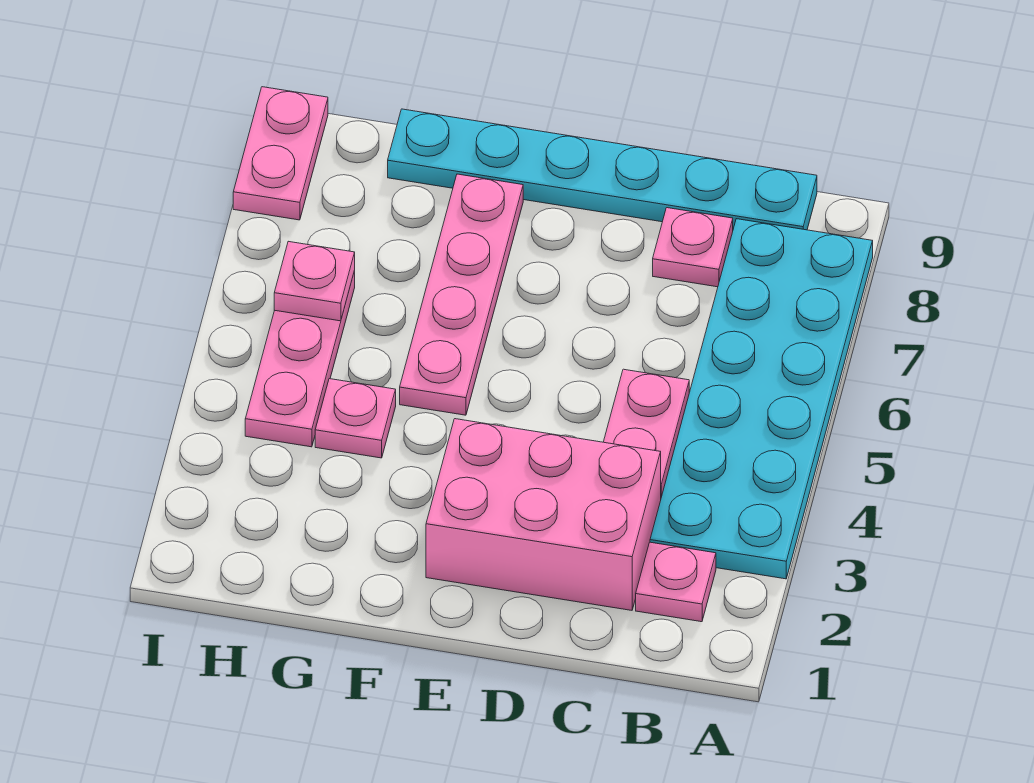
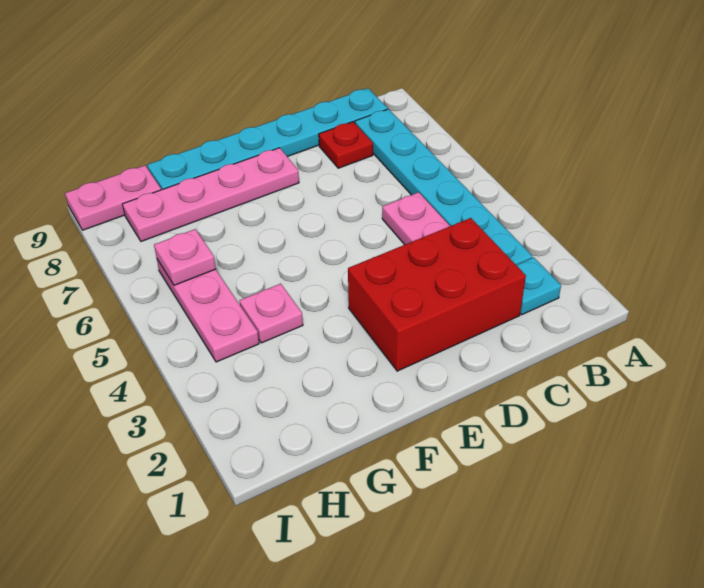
cyan 2x6 plate [650,219,873,579] -> cyan 1x6 plate [355,109,532,265]
pink 1x1 plate [636,542,716,622] -> cyan 1x1 plate [516,257,561,315]
pink 2x3 brick [426,419,661,610] -> red 2x3 brick [348,218,526,371]
pink 1x1 plate [653,208,733,287] -> red 1x1 plate [319,122,373,168]
pink 1x4 plate [400,174,523,415] -> pink 1x4 plate turned to [123,148,299,241]
pink 1x2 plate [233,87,328,220] -> pink 1x2 plate turned to [65,165,161,230]

